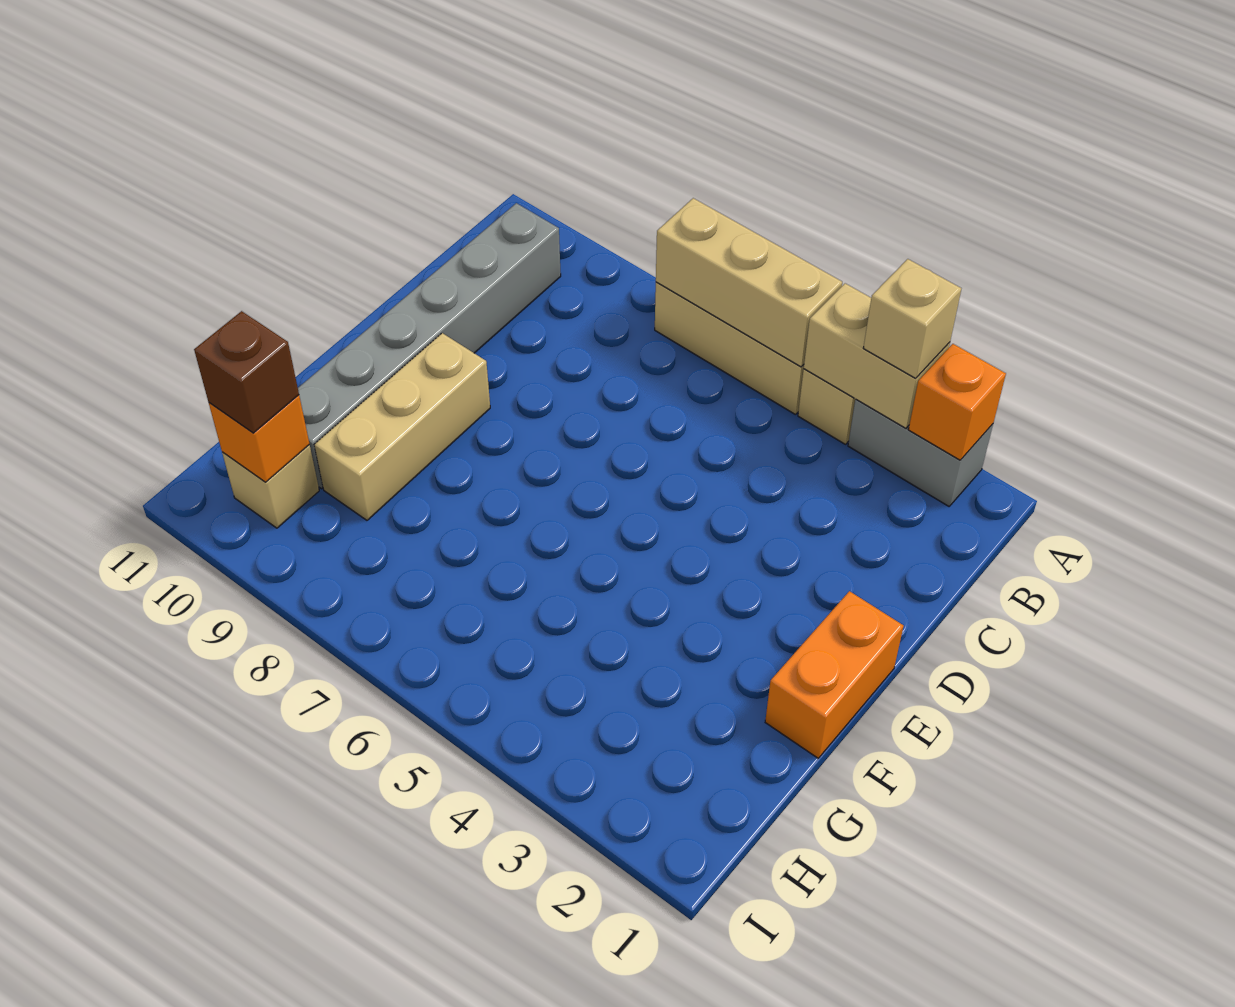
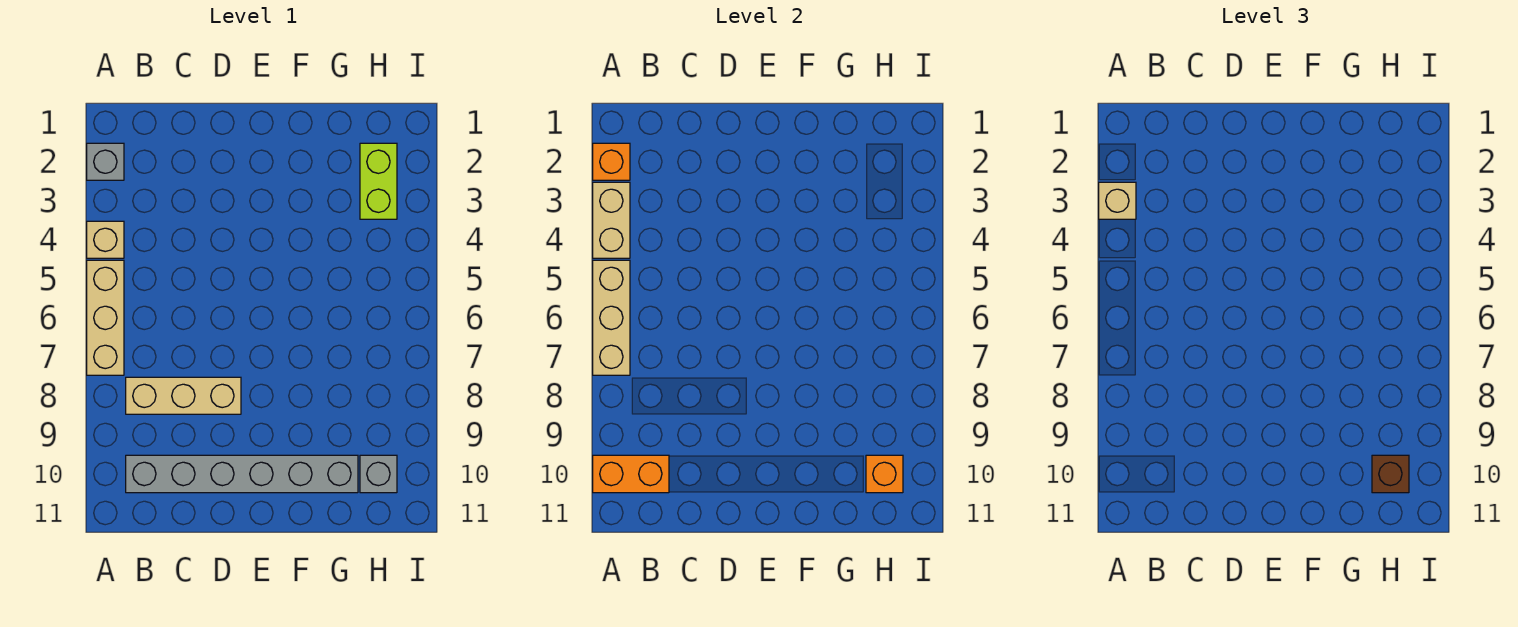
grey 1x2 brick [848,400,993,506] -> grey 1x1 brick [87,143,124,180]
orange 1x2 brick [765,591,904,758] -> orange 1x2 brick moved to [593,455,669,493]
tan 1x3 brick [314,333,490,520] -> tan 1x3 brick moved to [126,377,241,414]
none -> lime 1x2 brick [360,143,397,219]
tan 1x1 brick [222,445,319,528] -> grey 1x1 brick [360,455,397,493]

